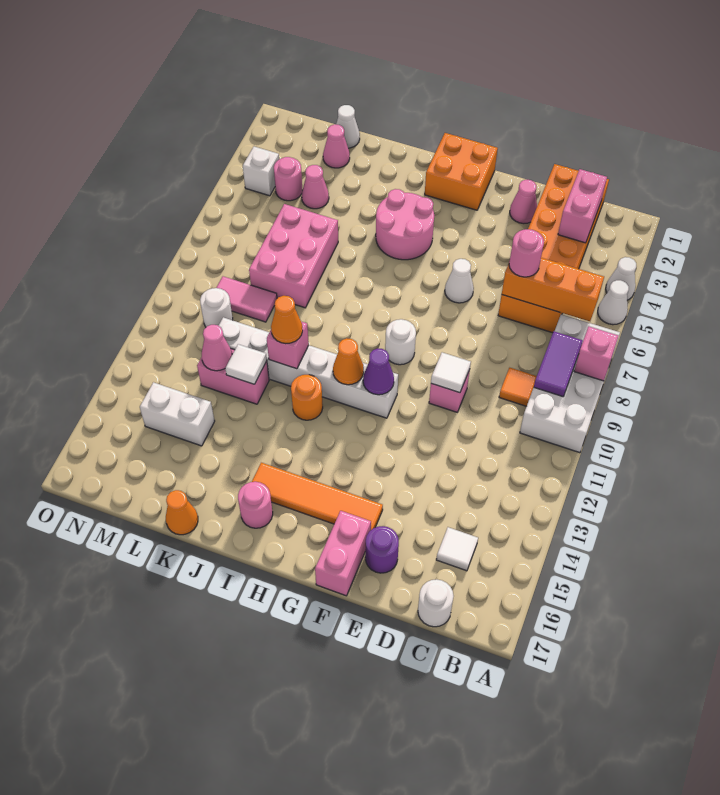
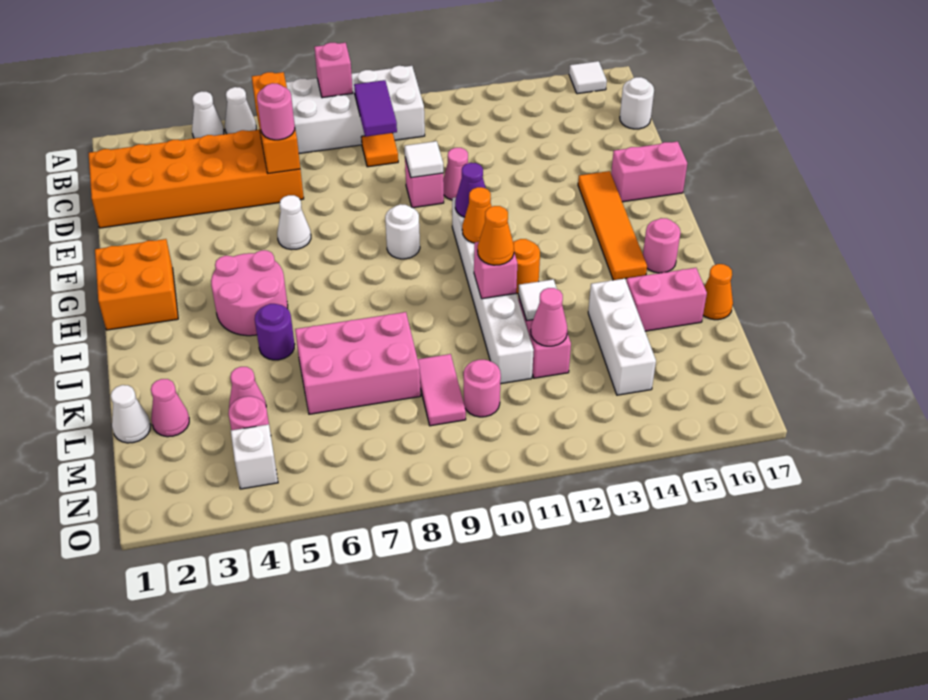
purple 1x2 tile [534,331,583,397] -> purple 1x2 tile turned to [354,80,397,137]
pink 1x2 brick [558,169,607,243] -> pink 1x2 brick moved to [626,268,707,331]
white 1x1 tile [436,527,478,571] -> white 1x1 tile moved to [569,61,607,94]
pink 1x1 cone [510,180,537,224] -> pink 1x1 cone moved to [443,148,468,200]
purple 1x1 round brick [365,526,399,573] -> purple 1x1 round brick moved to [255,304,295,360]
white 1x2 brick [140,382,215,446] -> white 1x3 brick [588,279,656,395]
white 1x1 round brick [200,288,233,327] -> pink 1x1 round brick [464,360,501,417]

